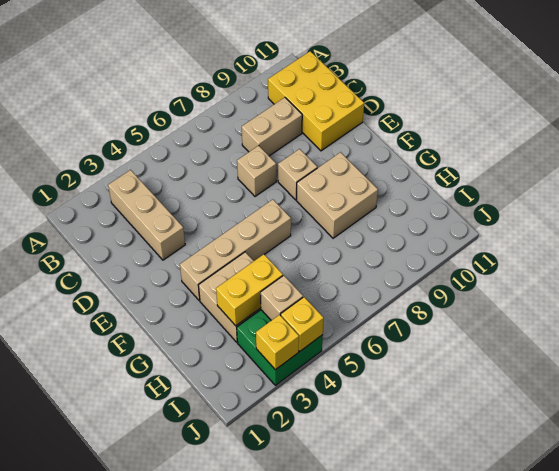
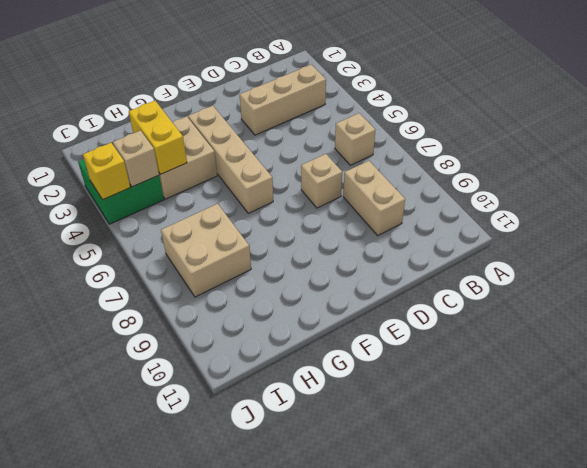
yellow 2x3 brick [268,51,364,151] -> none
tan 1x1 brick [278,149,317,200] -> tan 1x1 brick moved to [335,113,375,165]
tan 2x2 brick [297,152,378,238] -> tan 2x2 brick moved to [161,204,251,297]
yellow 1x1 brick [256,315,299,370] -> none

